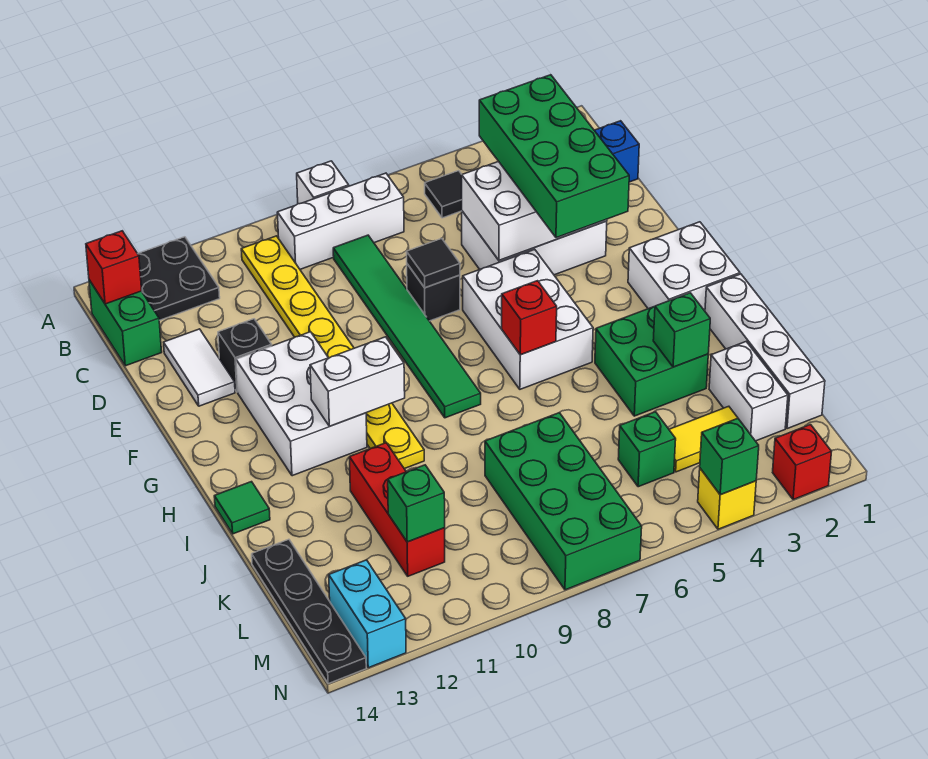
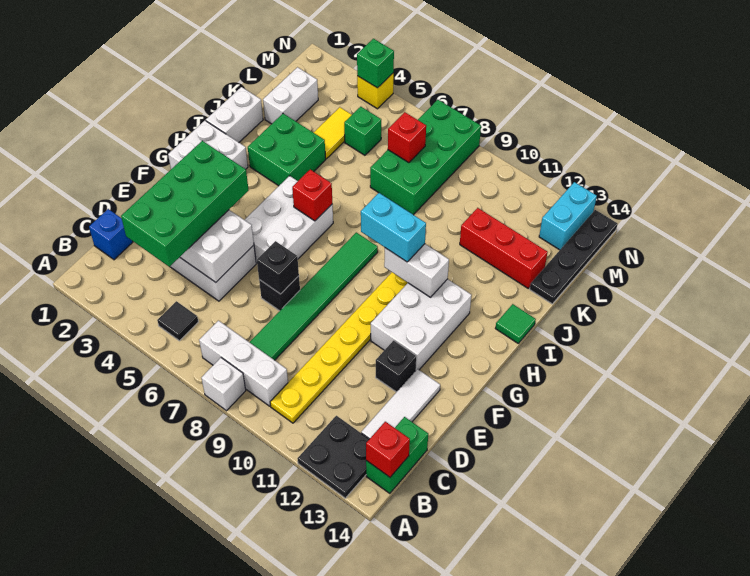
white 1x2 tile [164,329,235,406] -> white 1x3 tile [361,369,440,439]
black 1x1 tile [407,238,460,288] -> black 1x1 brick [257,241,299,294]
none -> cyan 1x2 brick [361,193,426,262]
white 1x4 brick [705,274,825,429] -> white 1x2 brick [206,87,263,142]
green 1x1 brick [653,293,710,367] -> none
red 1x3 brick [349,443,445,576] -> red 1x3 brick turned to [460,208,548,288]
yellow 1x2 tile [669,406,738,472] -> yellow 1x2 tile turned to [313,107,352,159]
green 1x1 brick [388,465,445,542] -> none
red 1x1 brick [773,425,831,500] -> red 1x1 brick moved to [388,112,426,163]

